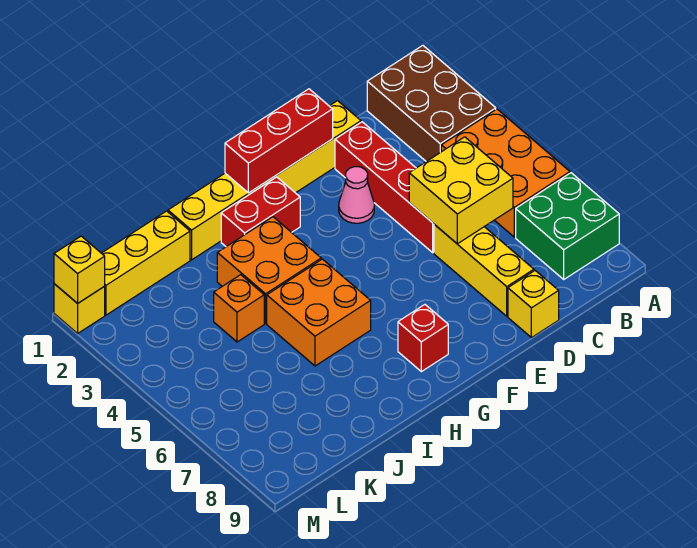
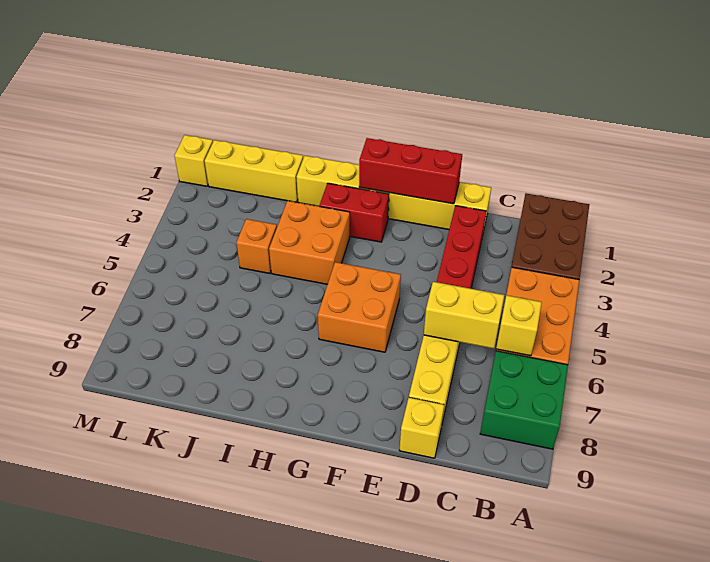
yellow 2x2 brick [409,137,513,244] -> yellow 1x2 brick [424,282,504,349]
pink 1x1 cone [339,167,374,223] -> none
red 1x1 brick [398,305,448,372] -> none
orange 2x2 brick [267,259,371,366] -> orange 2x2 brick moved to [318,262,401,352]
yellow 1x1 brick [54,236,105,303] -> yellow 1x1 brick moved to [496,295,542,356]

